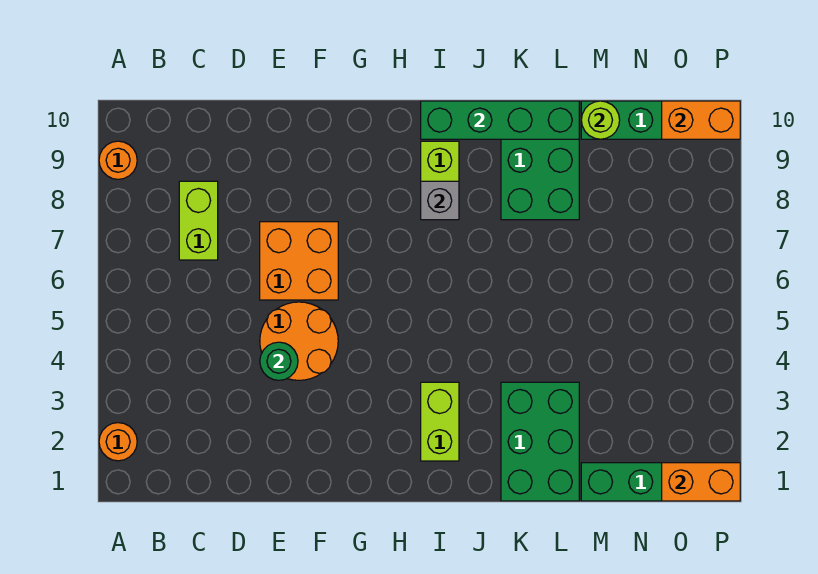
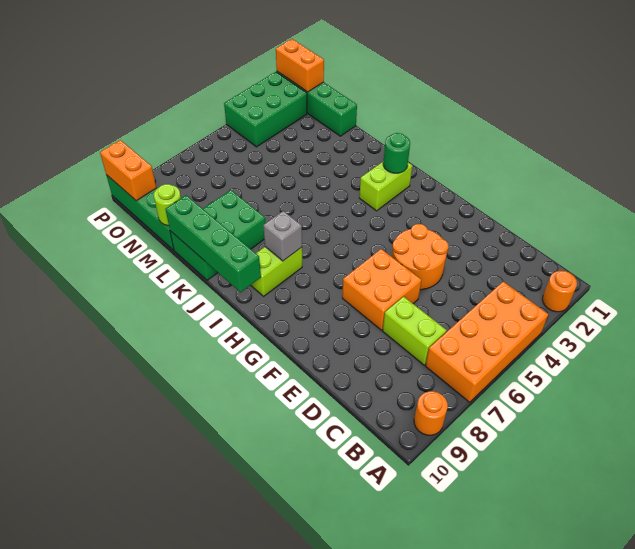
none -> orange 2x4 brick [425,282,548,402]
lime 1x2 brick [179,181,218,260] -> lime 1x2 brick turned to [383,297,447,365]
green 1x1 round brick [260,342,298,380] -> green 1x1 round brick moved to [383,133,410,173]
green 2x3 brick [501,382,579,501] -> green 2x3 brick moved to [224,72,307,147]

